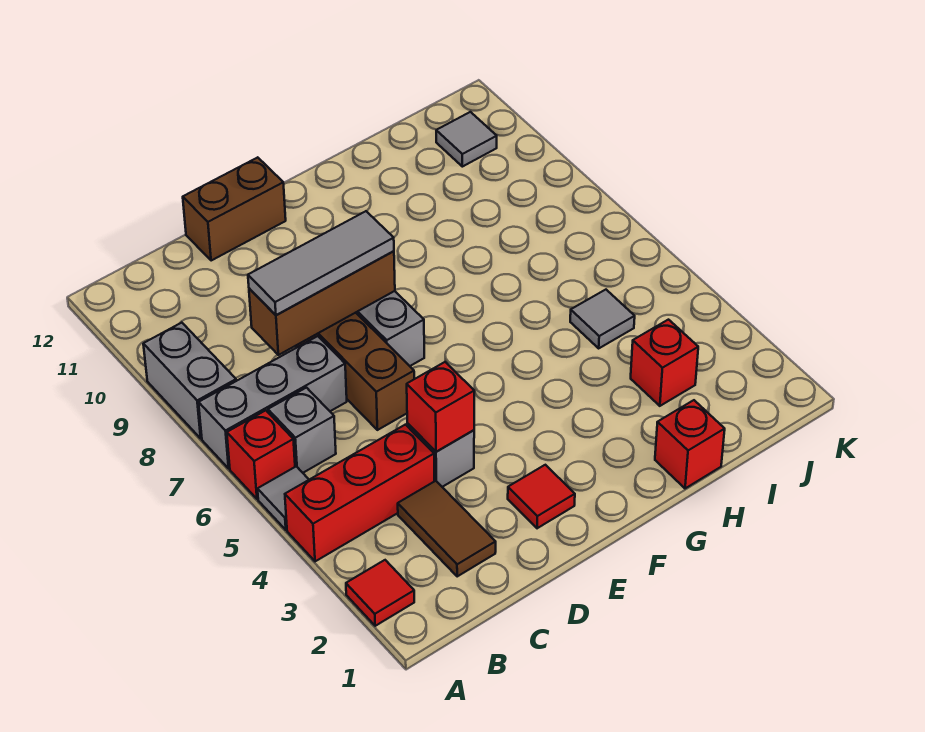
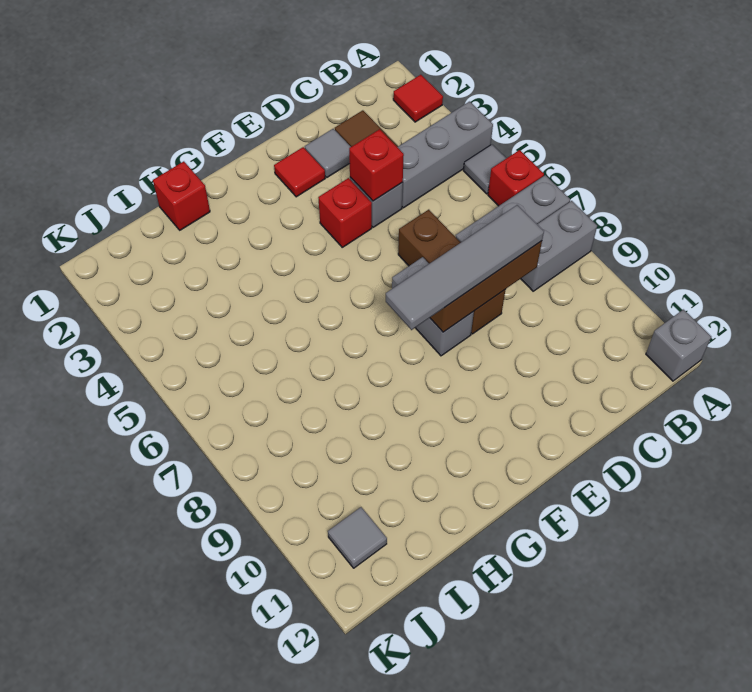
red 1x3 brick [285,425,434,561] -> grey 1x3 brick [398,102,493,208]
grey 1x2 brick [143,323,236,438] -> grey 1x2 brick turned to [521,201,597,291]
grey 1x1 brick [268,388,336,473] -> grey 1x1 brick moved to [646,310,711,381]
grey 1x3 tile [248,211,394,315] -> grey 1x4 tile [386,205,544,330]
brown 1x2 brick [183,157,286,261] -> none
red 1x1 brick [631,320,698,406] -> red 1x1 brick moved to [318,178,372,247]
grey 1x1 tile [570,290,635,348] -> grey 1x1 tile moved to [305,129,351,177]

